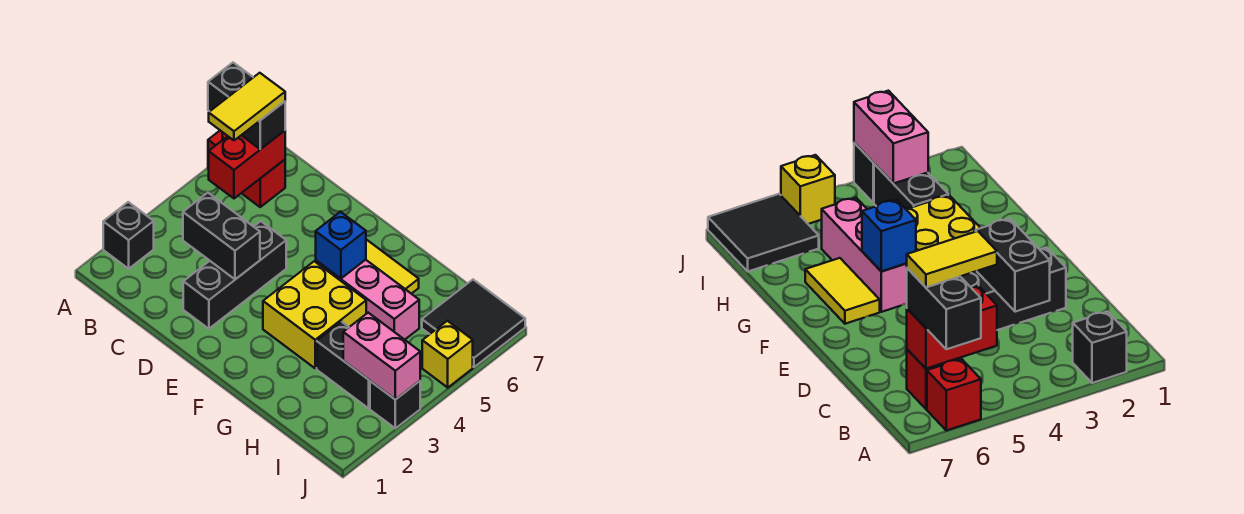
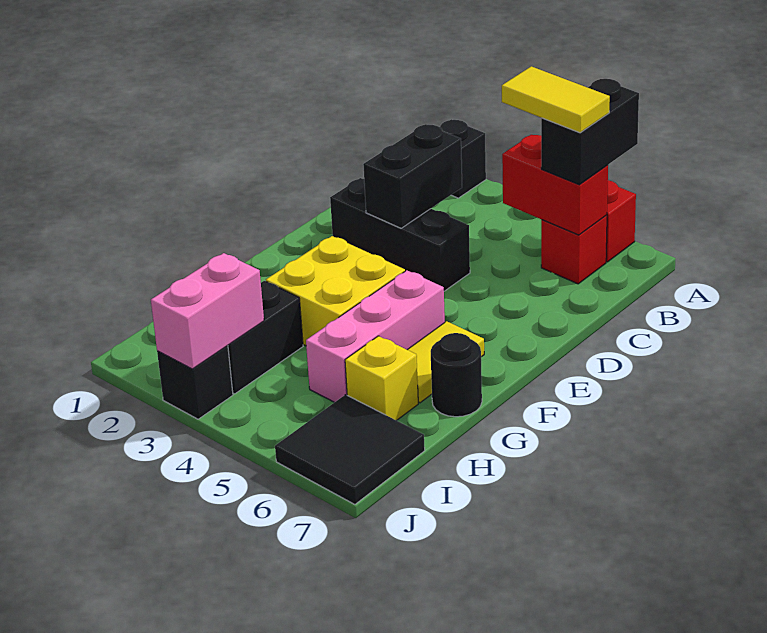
blue 1x1 brick [316,212,366,279] -> none
none -> black 1x1 round brick [431,333,482,417]
yellow 1x1 brick [422,321,473,388] -> yellow 1x1 brick moved to [345,336,418,421]

